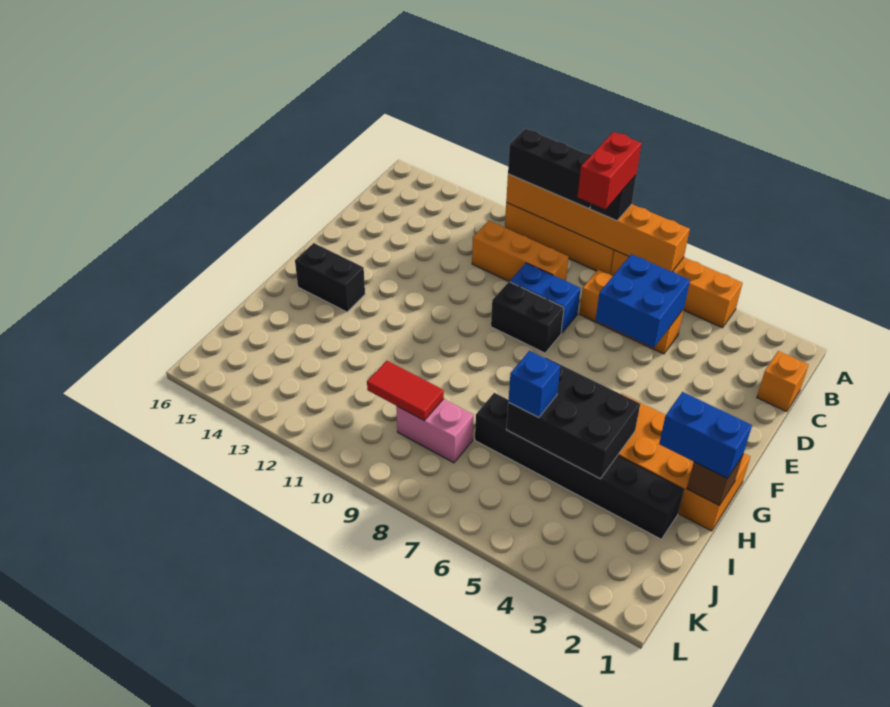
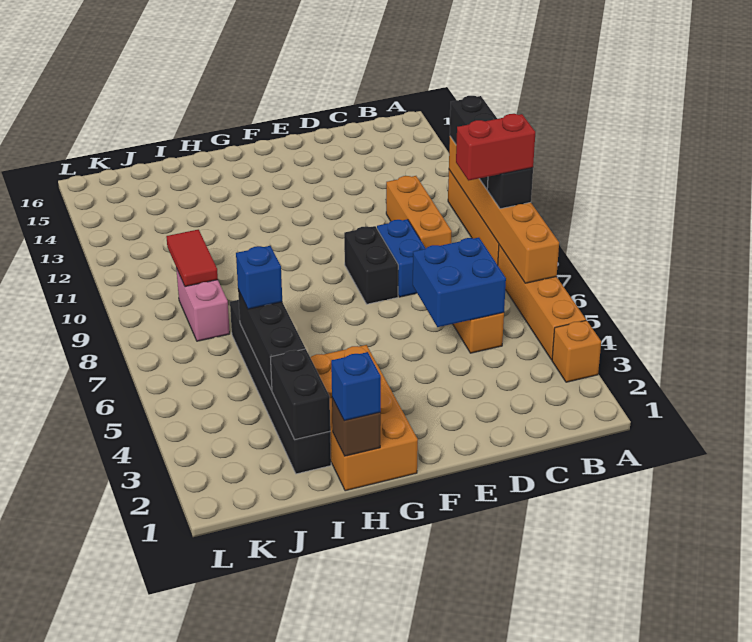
orange 1x1 brick [757,351,808,412] -> orange 1x1 brick moved to [552,320,601,382]
black 1x2 brick [295,243,365,312] -> black 1x2 brick moved to [271,349,330,440]
blue 1x2 brick [659,392,752,478] -> blue 1x1 brick [331,352,381,421]
black 2x3 brick [506,358,640,479] -> black 1x3 brick [238,290,305,390]

